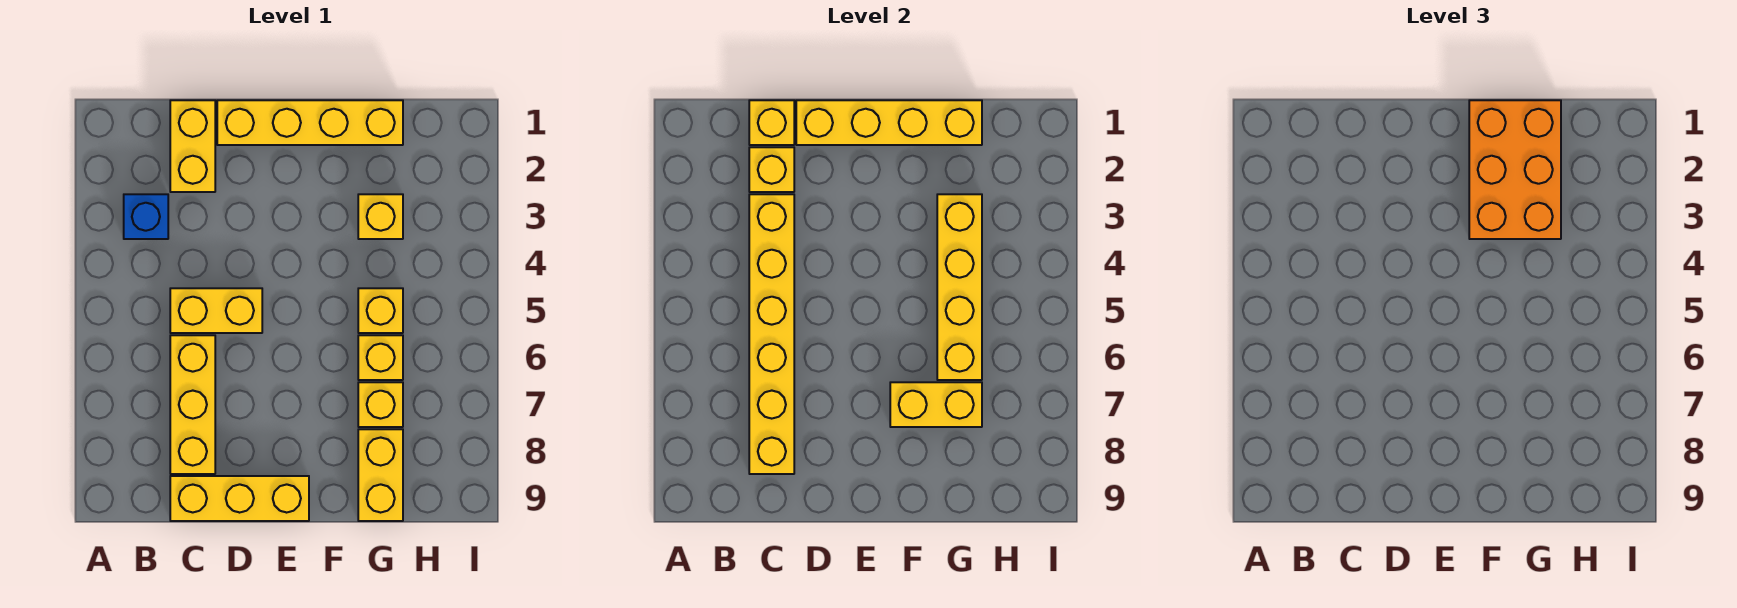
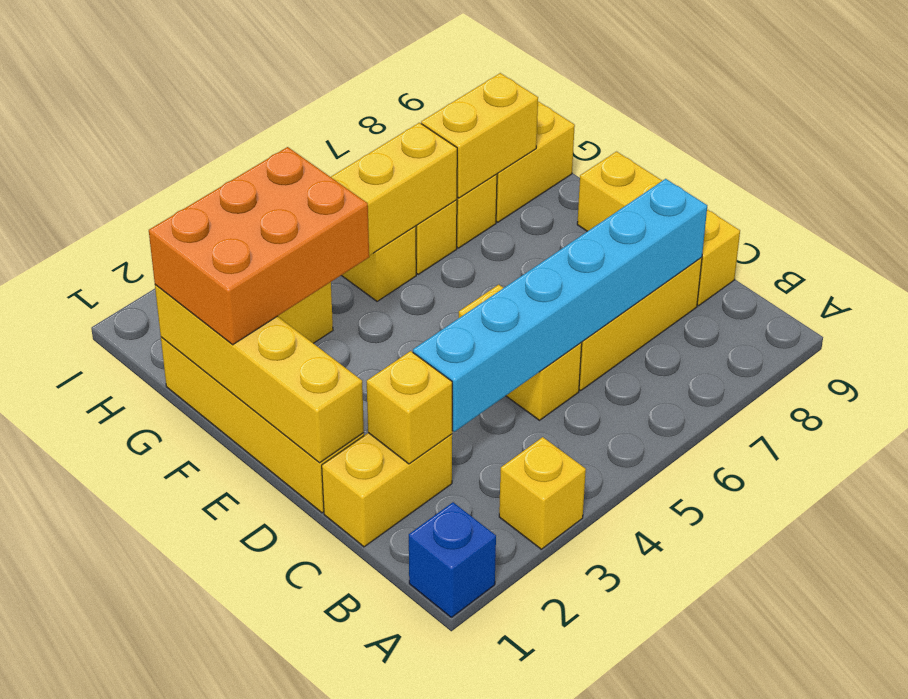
blue 1x1 brick [124,194,168,239] -> blue 1x1 brick moved to [409,502,496,618]
yellow 1x1 brick [749,100,794,145] -> yellow 1x1 brick moved to [499,437,586,549]
yellow 1x6 brick [749,194,794,474] -> cyan 1x6 brick [413,179,707,432]
yellow 1x2 brick [890,382,982,427] -> yellow 1x2 brick turned to [421,73,538,198]

